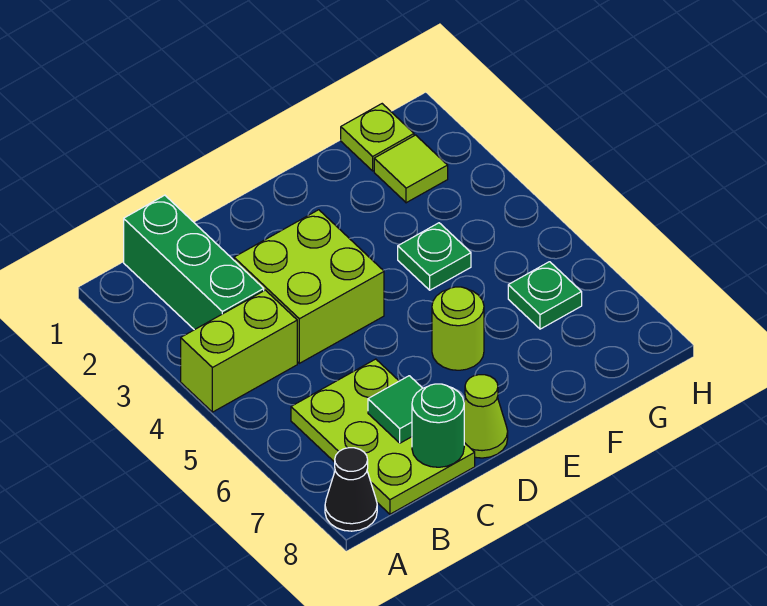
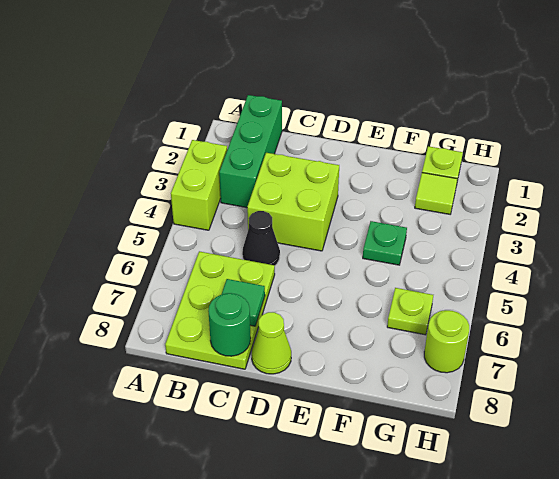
lime 1x2 brick [181,290,297,412] -> lime 1x2 brick turned to [171,140,227,230]
black 1x1 cone [325,448,377,531] -> black 1x1 cone moved to [242,211,280,266]
lime 1x1 round brick [432,287,484,370] -> lime 1x1 round brick moved to [424,310,469,373]
green 1x1 plate [508,262,582,329] -> lime 1x1 plate [387,288,433,335]

